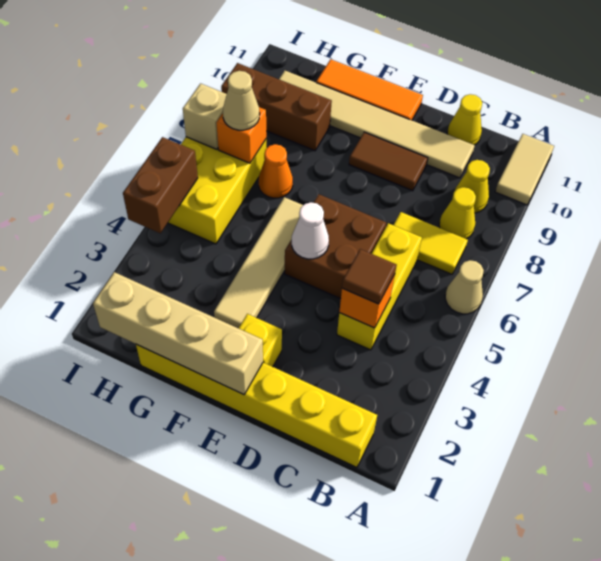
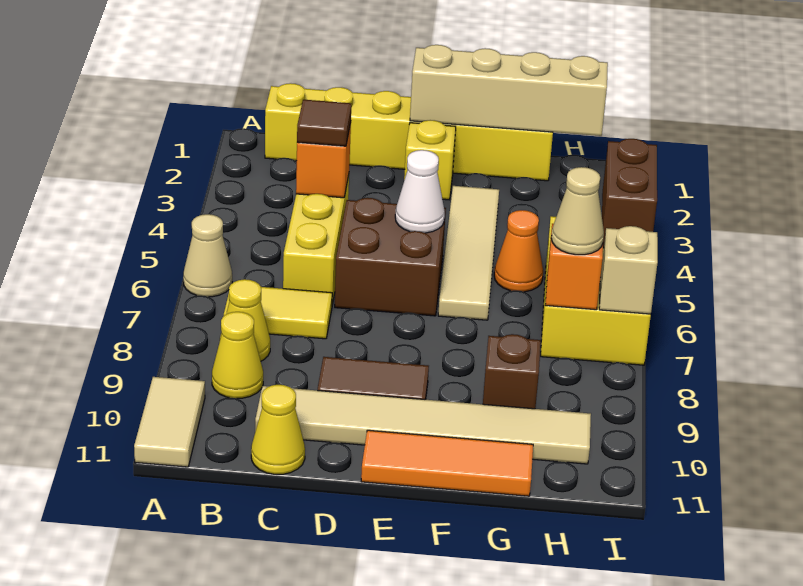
orange 1x1 cone [259,144,293,198] -> orange 1x1 cone moved to [494,210,543,292]
brown 1x3 brick [221,63,332,151] -> brown 1x1 brick [483,334,541,409]

